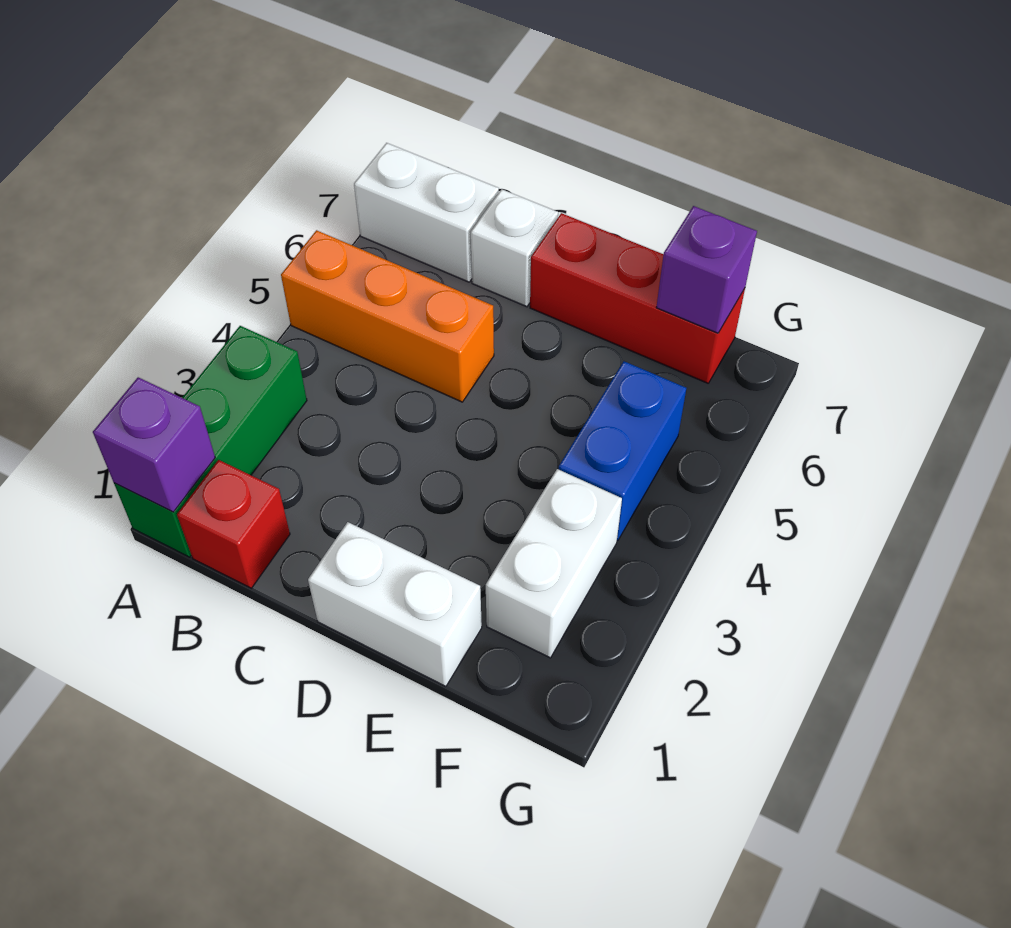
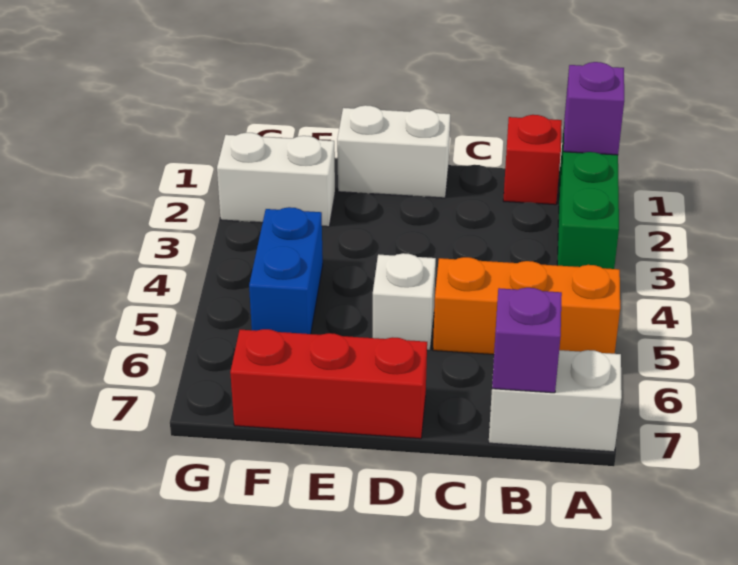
white 1x1 brick [471,189,558,307] -> white 1x1 brick moved to [373,253,436,350]
white 1x2 brick [486,469,622,658] -> white 1x2 brick turned to [217,133,335,227]
purple 1x1 brick [656,206,757,333] -> purple 1x1 brick moved to [492,288,562,393]

